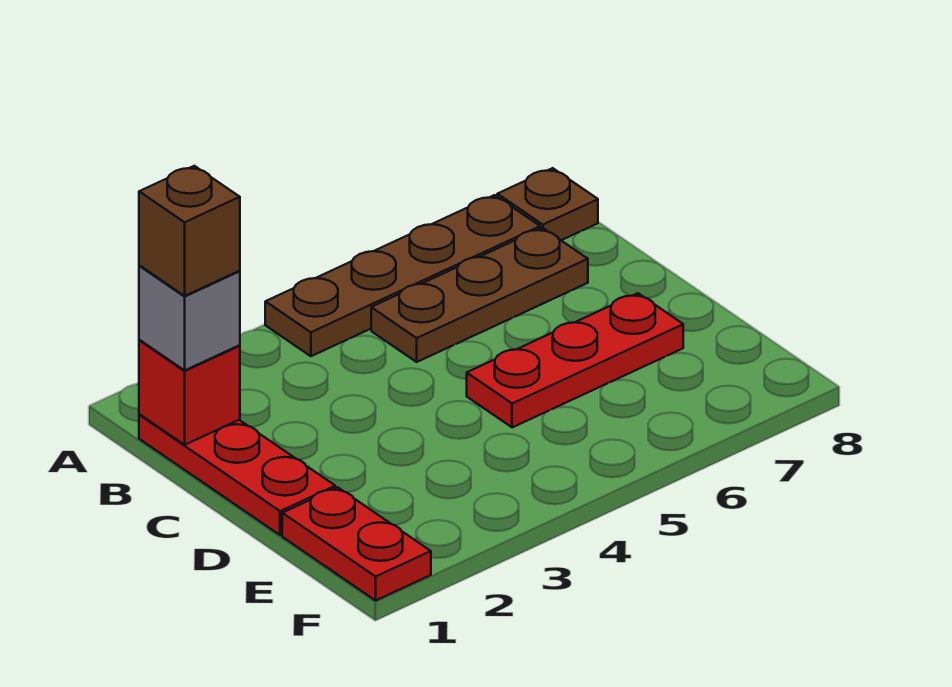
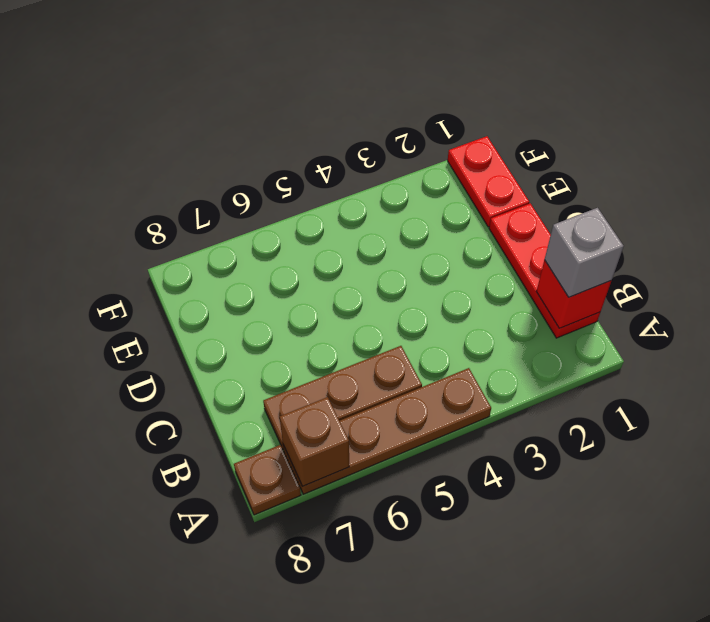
brown 1x1 brick [139,166,240,296] -> brown 1x1 brick moved to [280,397,349,486]
red 1x3 plate [467,293,683,428] -> none

